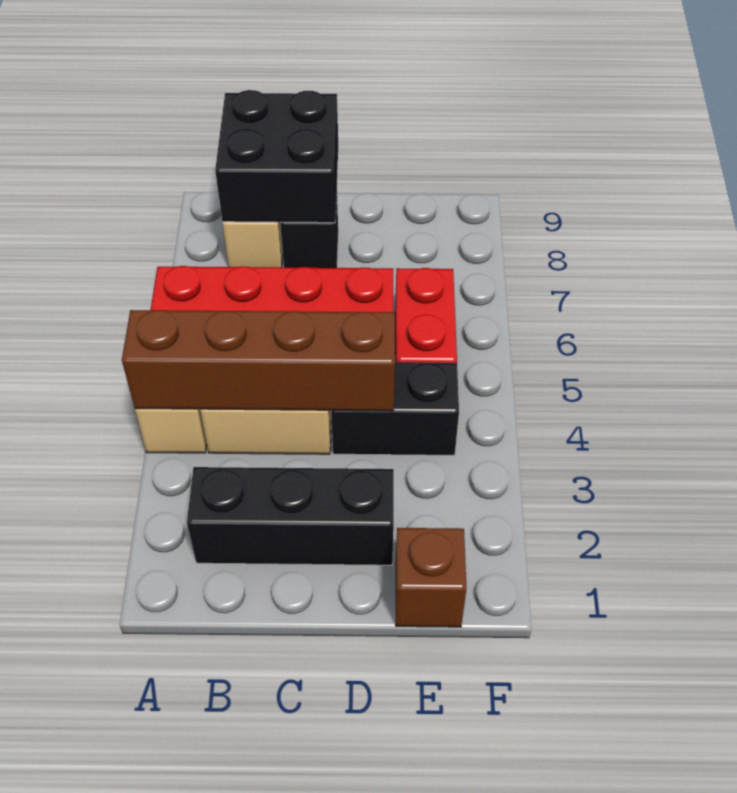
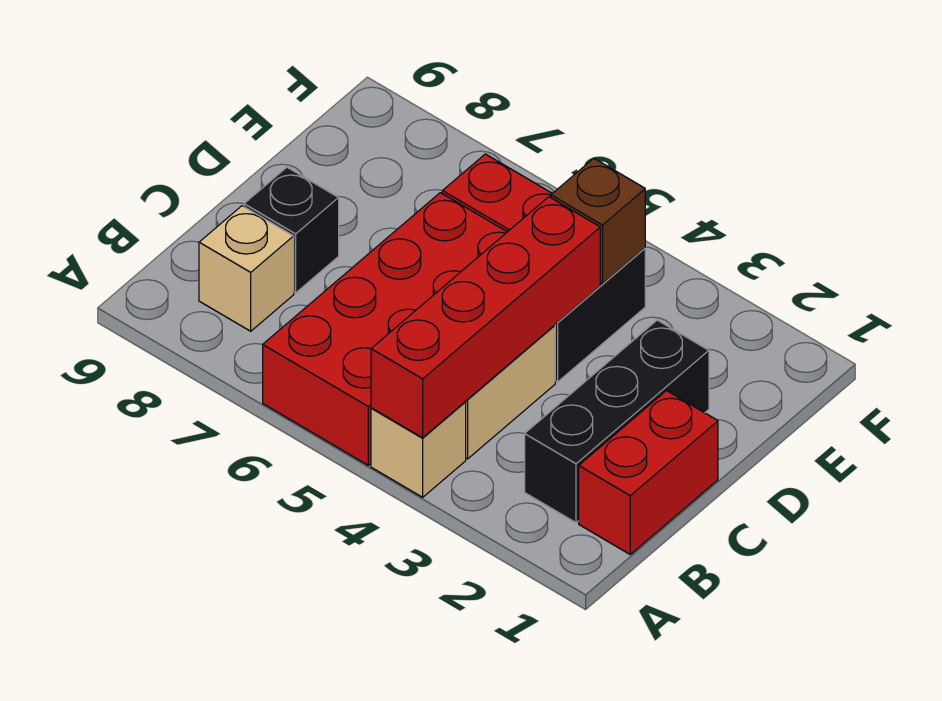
brown 1x4 brick [122,310,395,411] -> red 1x4 brick [371,197,600,438]
none -> red 1x2 brick [579,391,718,554]
black 2x2 brick [215,90,338,223] -> none
brown 1x1 brick [396,528,467,627] -> brown 1x1 brick moved to [551,158,645,284]

